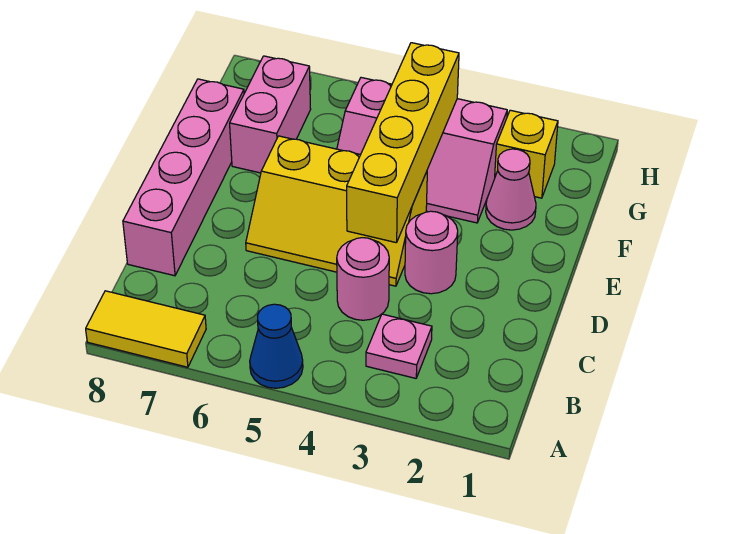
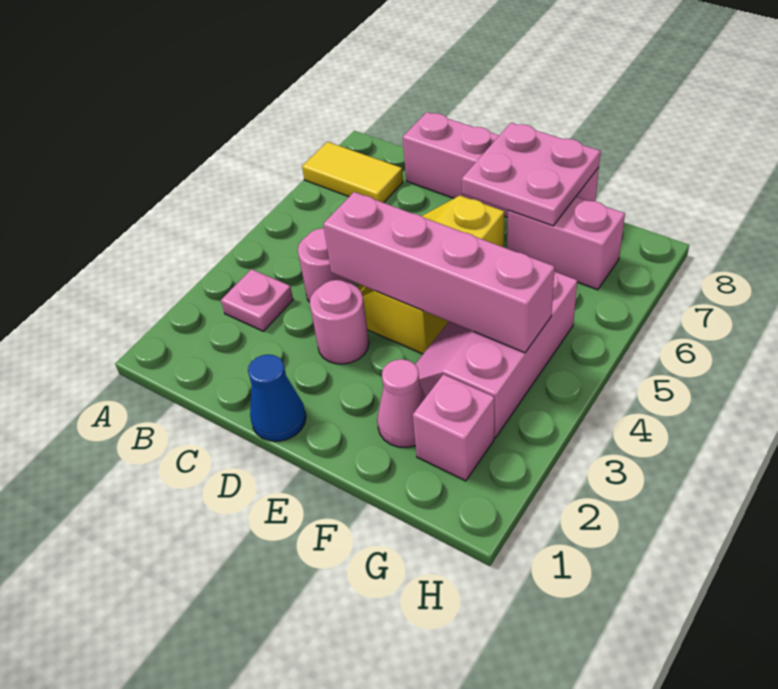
blue 1x1 cone [250,304,303,388] -> blue 1x1 cone moved to [248,355,306,441]
yellow 1x2 tile [86,291,206,367] -> yellow 1x2 tile turned to [302,142,403,203]
yellow 1x4 brick [347,43,459,243] -> pink 1x4 brick [323,192,555,353]
none -> pink 2x2 plate [462,123,601,226]
yellow 1x1 brick [495,110,558,198] -> pink 1x1 brick [413,374,494,481]

